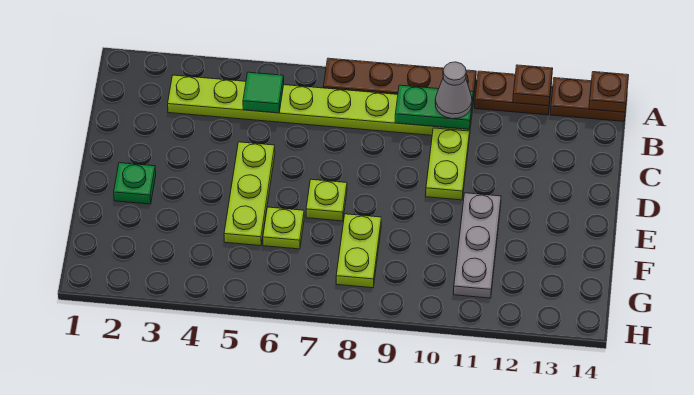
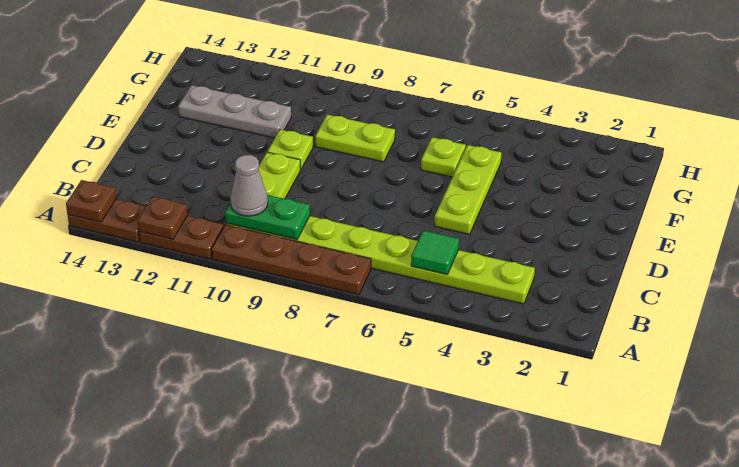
green 1x1 plate [114,163,156,204] -> none
lime 1x1 plate [306,179,347,221] -> lime 1x1 plate moved to [267,130,313,169]
grey 1x3 plate [454,193,501,298] -> grey 1x3 plate turned to [178,85,291,138]
lime 1x2 plate [336,214,381,288] -> lime 1x2 plate turned to [315,115,395,162]

